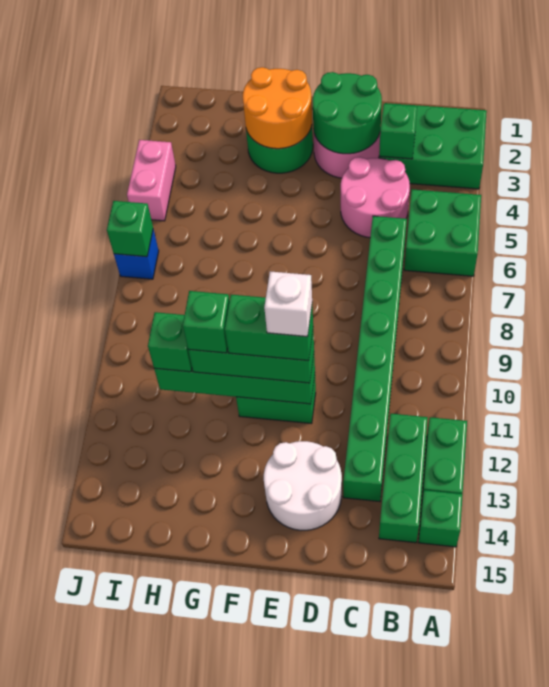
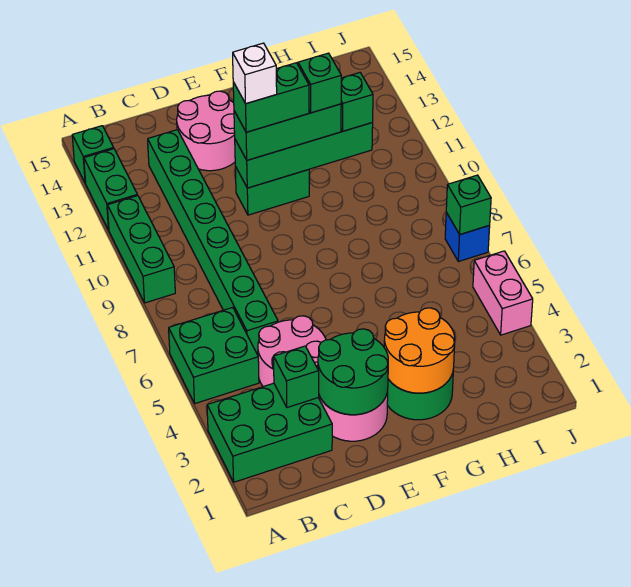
green 1x3 brick [379,414,428,543] -> green 1x3 brick moved to [107,196,175,303]
white 2x2 round brick [264,441,342,530] -> pink 2x2 round brick [177,91,235,171]

